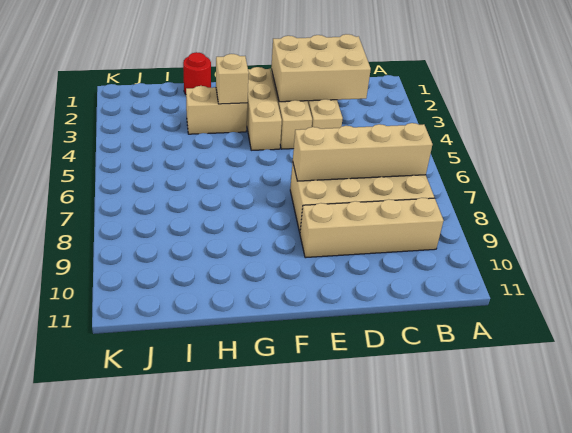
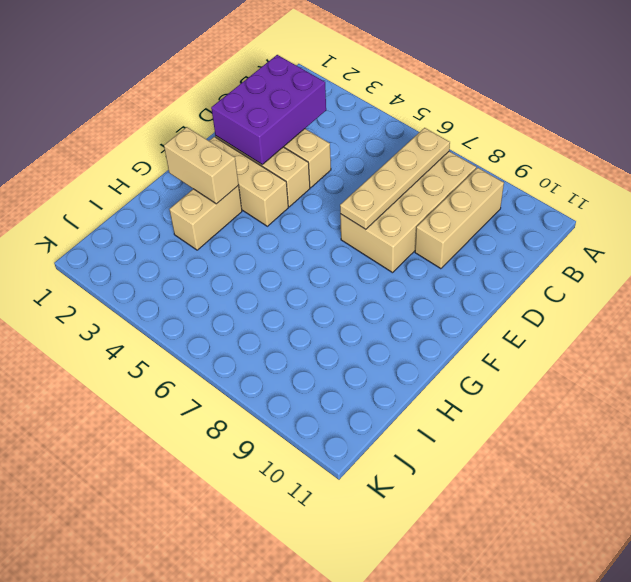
tan 1x4 brick [293,123,433,181] -> tan 1x4 plate [340,128,450,229]
tan 1x4 brick [300,198,444,258] -> tan 1x3 brick [415,168,504,269]
tan 2x3 brick [271,34,371,102] -> purple 2x3 brick [211,55,326,164]
tan 1x1 brick [216,54,249,104] -> tan 1x2 brick [164,127,239,204]
red 1x1 round brick [183,52,211,94] -> none

